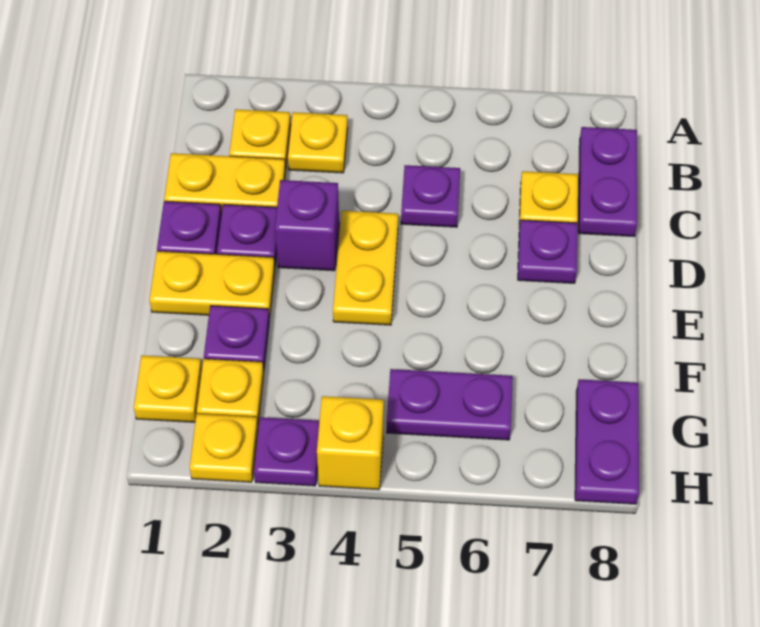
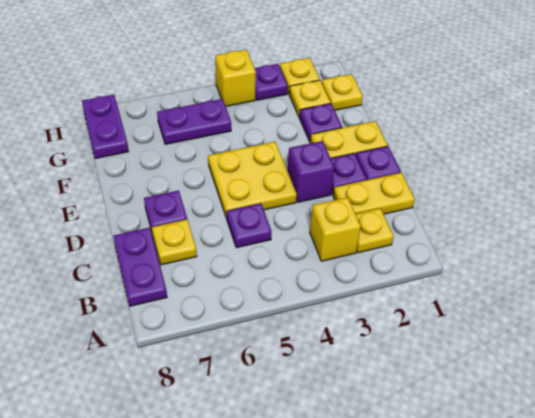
yellow 1x1 plate [288,112,348,173] -> yellow 1x1 brick [310,197,361,261]
yellow 1x2 plate [333,211,398,325] -> yellow 2x2 plate [208,142,297,218]

